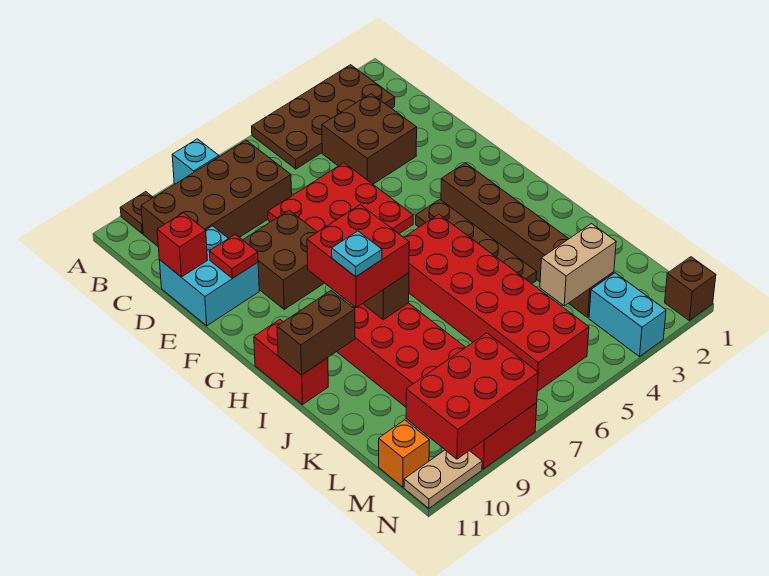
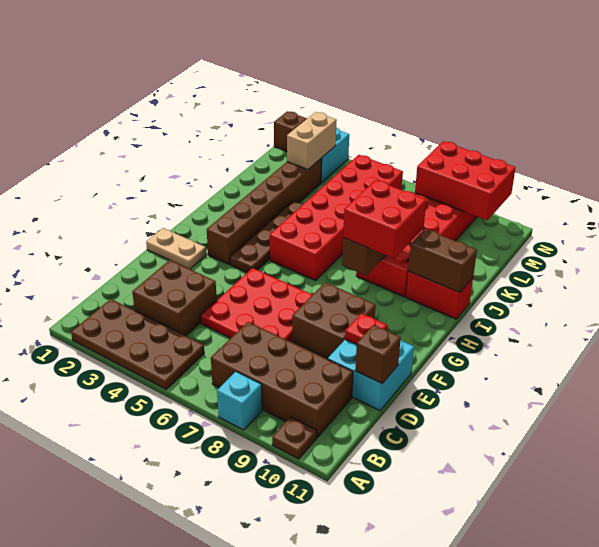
red 1x1 brick [157,213,207,277] -> brown 1x1 brick [355,325,401,383]
red 1x2 brick [254,320,328,405] -> red 1x2 brick turned to [406,271,473,319]
cyan 1x1 plate [332,231,382,277] -> none
tan 1x2 brick [540,224,616,306] -> tan 1x2 brick turned to [287,112,337,169]
orange 1x1 brick [379,420,429,487] -> none
tan 1x2 plate [404,450,482,508] -> tan 1x2 plate moved to [146,228,206,269]

